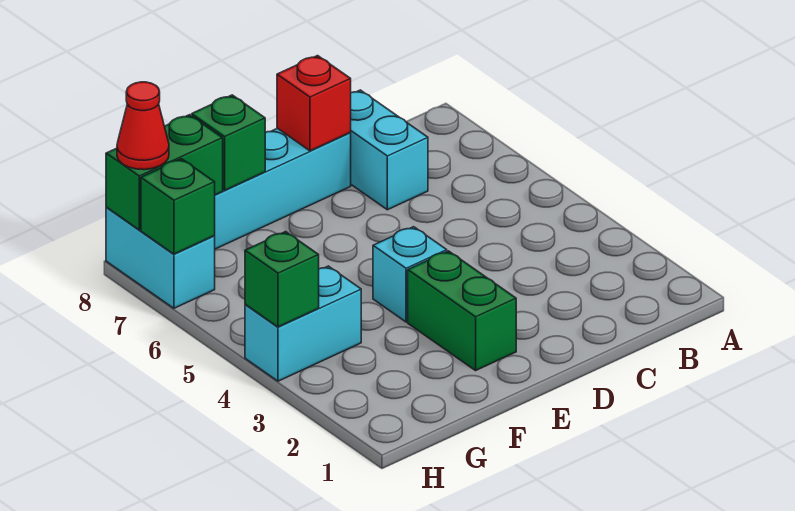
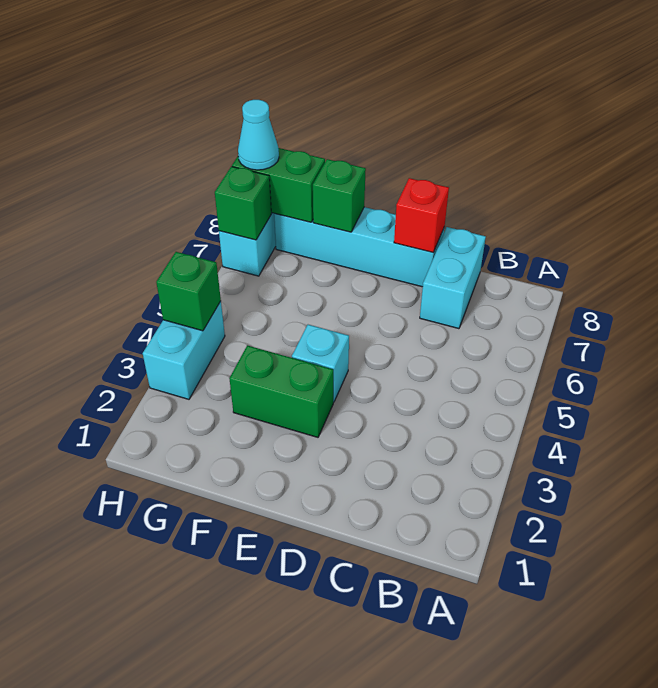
green 1x2 brick [408,251,516,371] -> green 1x2 brick turned to [229,345,333,437]
cyan 1x2 brick [245,266,361,381] -> cyan 1x2 brick turned to [143,301,225,399]
red 1x1 cone [117,82,169,170] -> cyan 1x1 cone [238,100,279,170]

